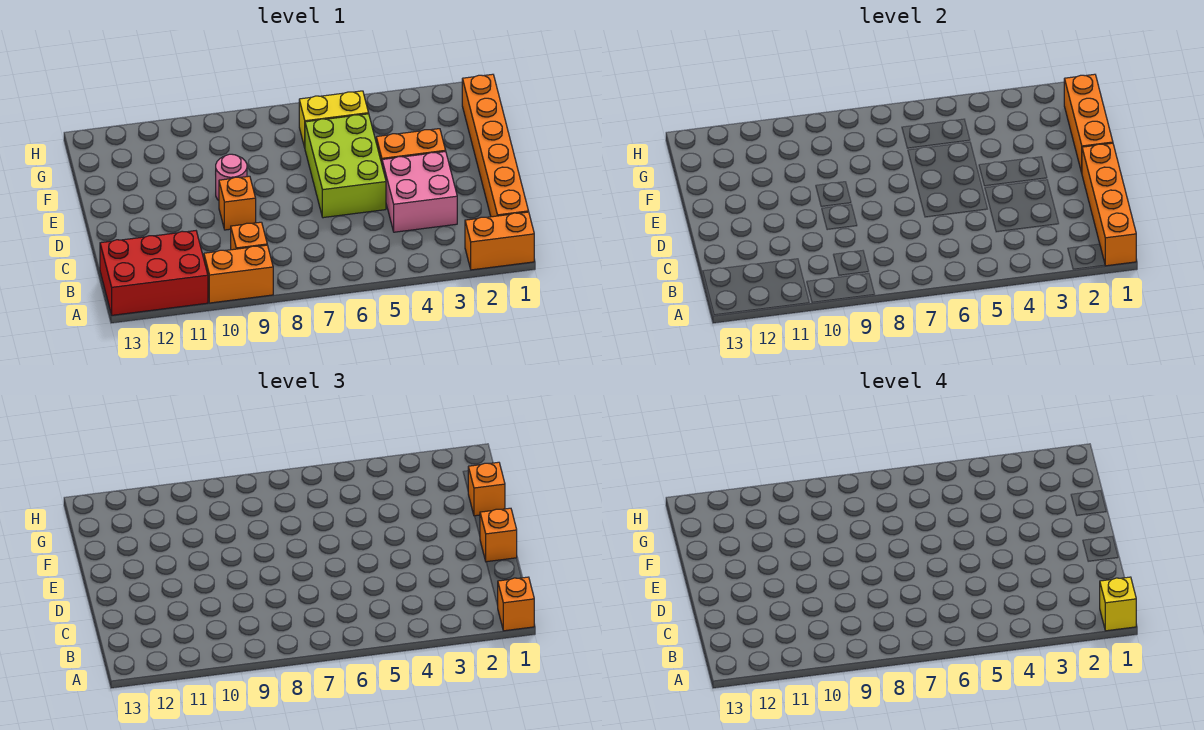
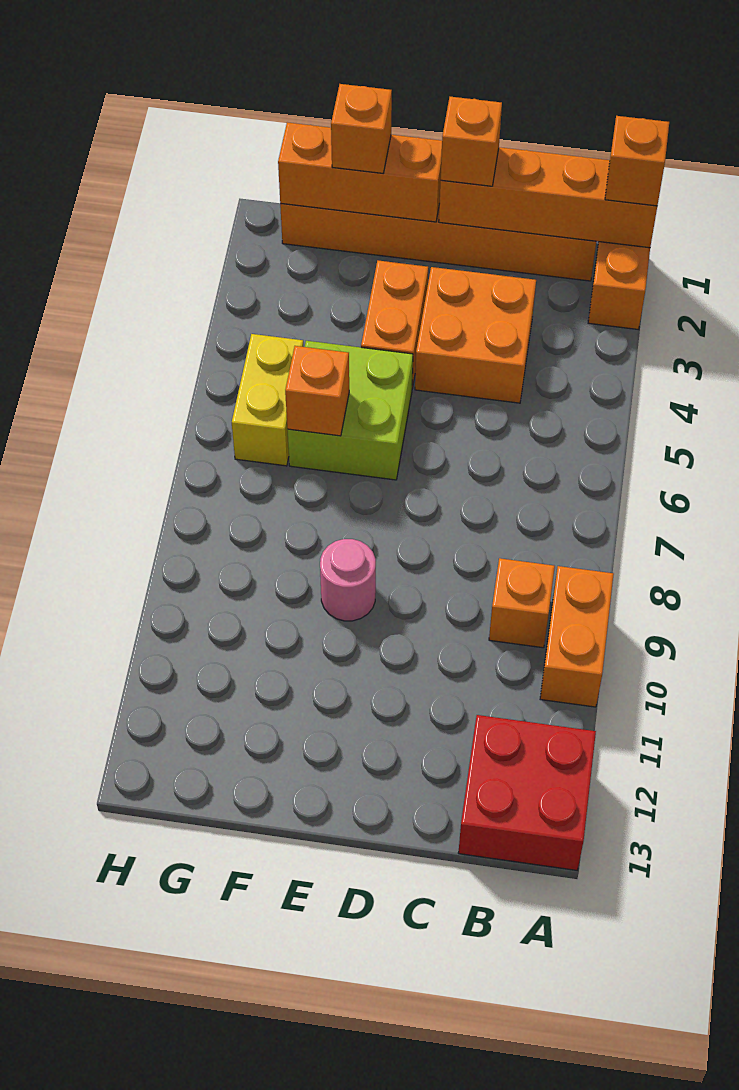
yellow 1x1 brick [1100,577,1136,631] -> none
red 2x3 brick [100,231,208,315] -> red 2x2 brick [458,715,596,870]
pink 2x2 brick [382,152,457,232] -> orange 2x2 brick [415,267,536,403]
lime 2x3 brick [305,114,386,218] -> lime 2x2 brick [288,341,413,480]
orange 1x1 brick [219,176,256,230] -> orange 1x1 brick moved to [285,346,349,436]

